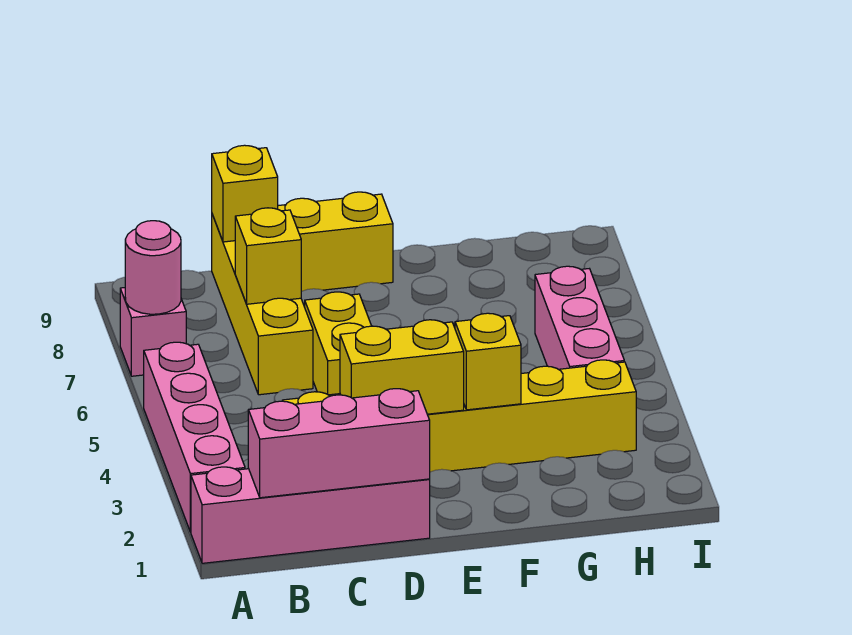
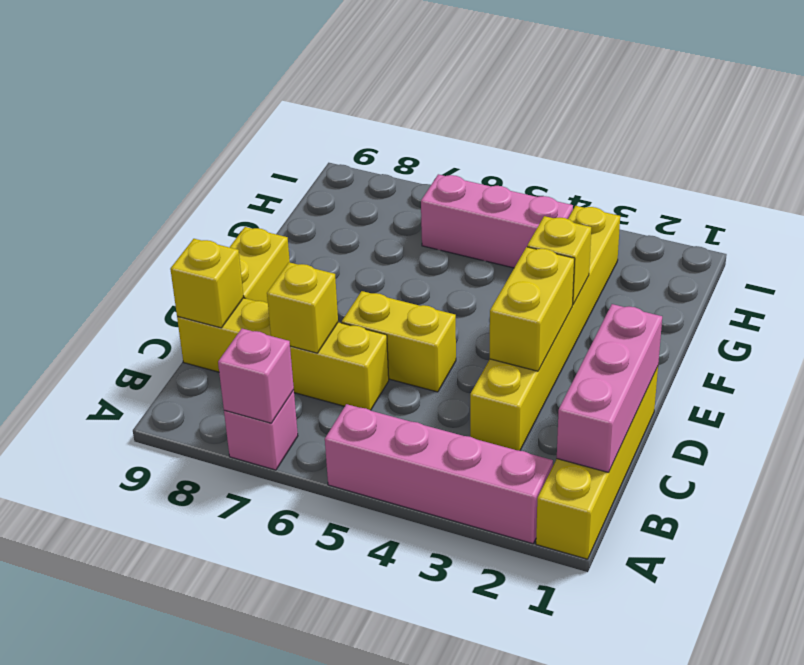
pink 1x4 brick [191,467,430,563] -> yellow 1x4 brick [536,367,658,559]
pink 1x1 round brick [125,221,181,314] -> pink 1x1 brick [218,329,294,423]

